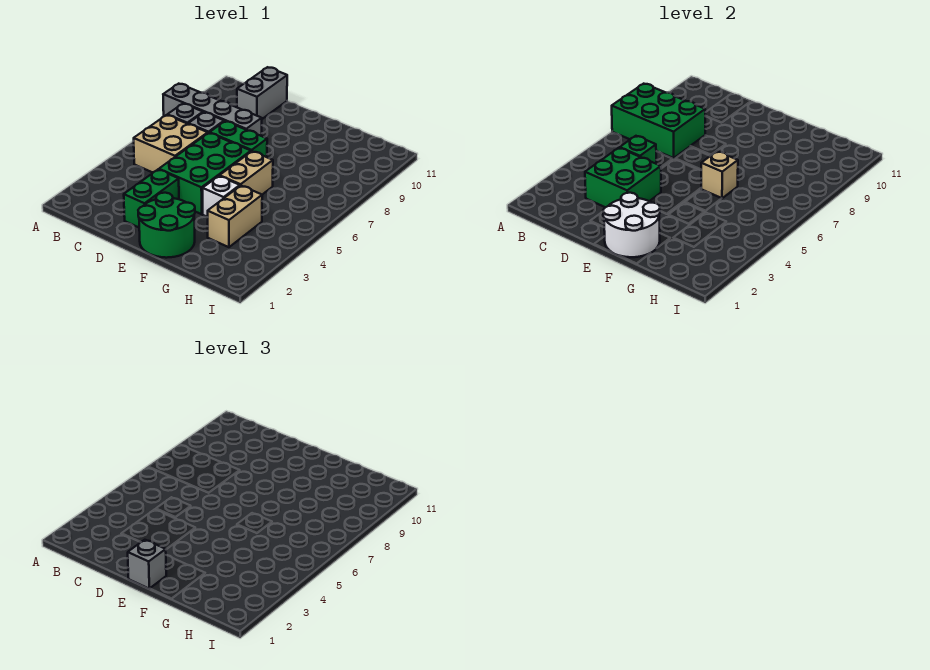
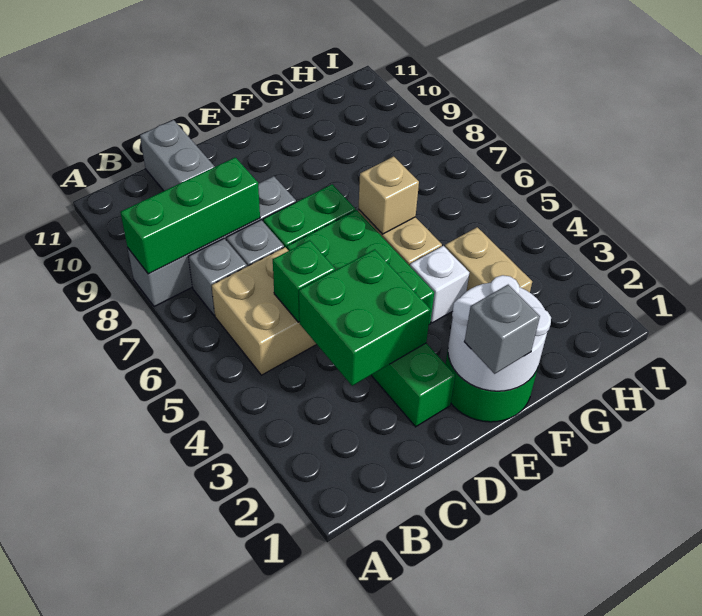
green 2x3 brick [612,84,705,158] -> green 1x3 brick [120,157,260,274]

